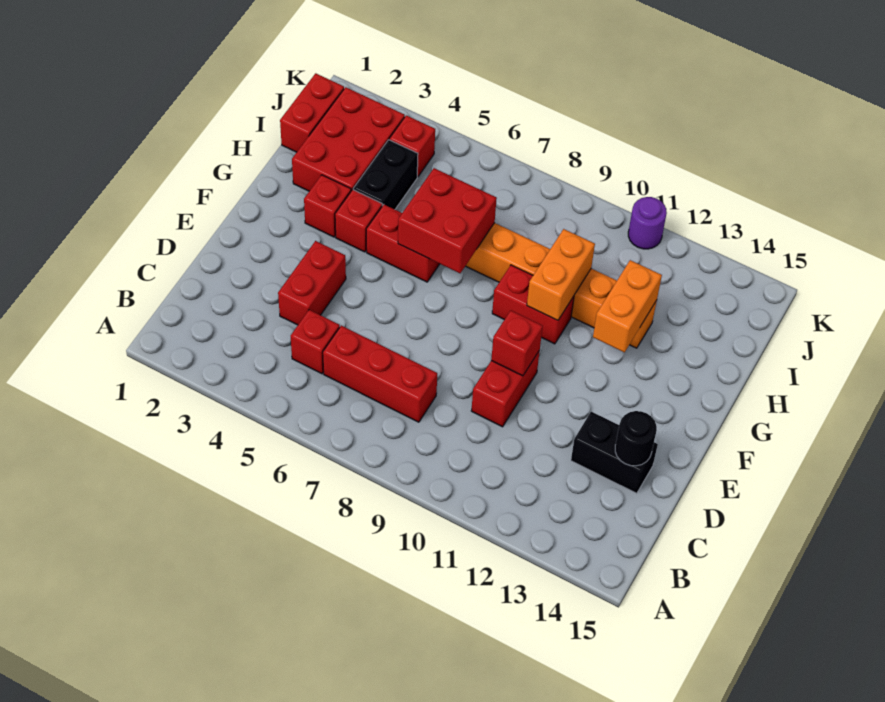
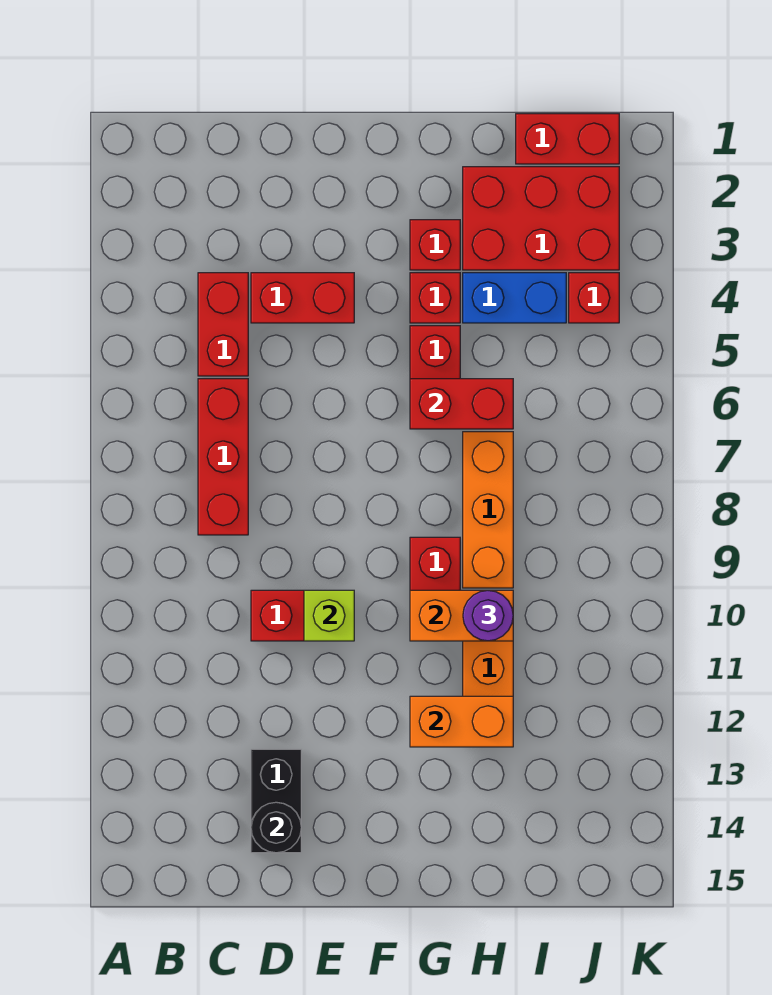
red 1x1 brick [291,310,340,374] -> red 1x2 brick [198,273,248,376]
red 1x1 brick [491,311,543,376] -> lime 1x1 brick [304,590,354,641]
red 2x2 brick [398,168,497,273] -> red 1x2 brick [410,379,513,429]
black 1x2 brick [353,140,418,209] -> blue 1x2 brick [463,273,566,323]
purple 1x1 round brick [628,197,667,249] -> purple 1x1 round brick moved to [463,590,513,641]

